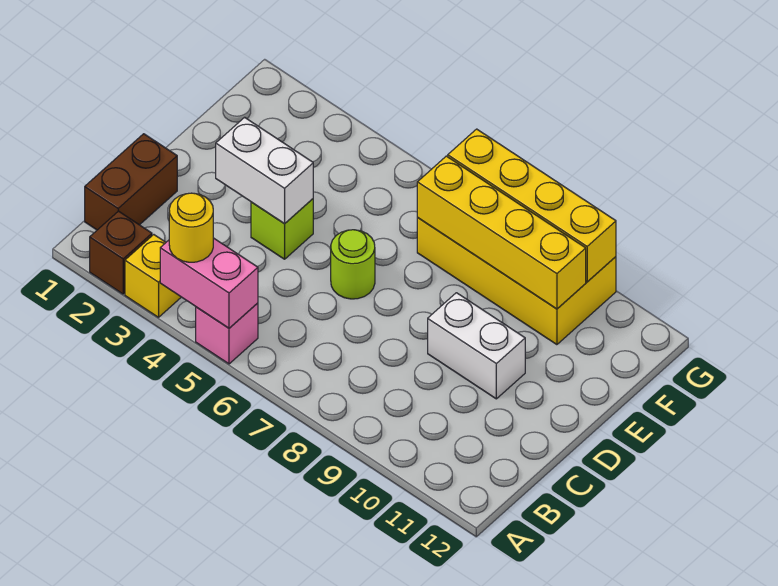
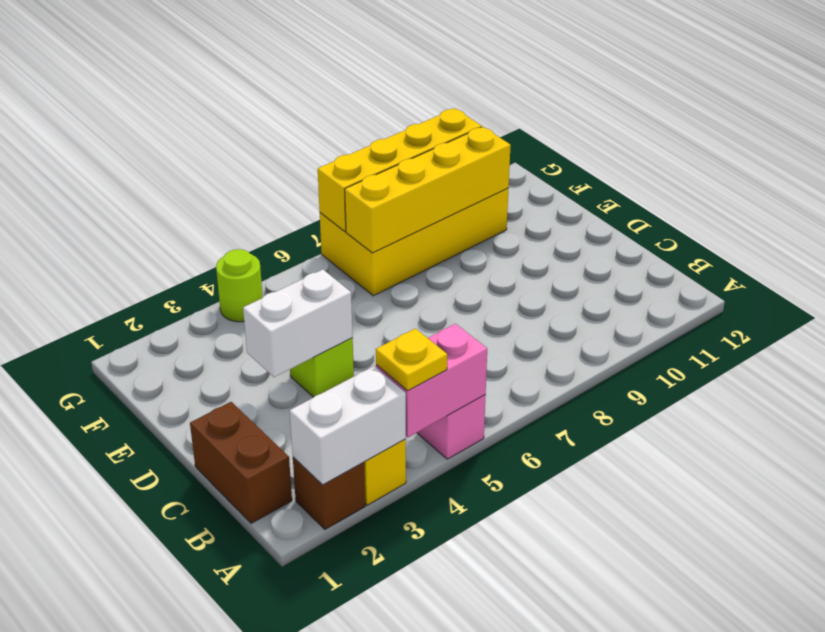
yellow 1x1 round brick [169,193,213,262] -> yellow 1x1 plate [376,329,447,391]
lime 1x1 round brick [331,230,375,299] -> lime 1x1 round brick moved to [216,249,263,322]
white 1x2 brick [428,293,525,399] -> white 1x2 brick moved to [290,366,406,485]

